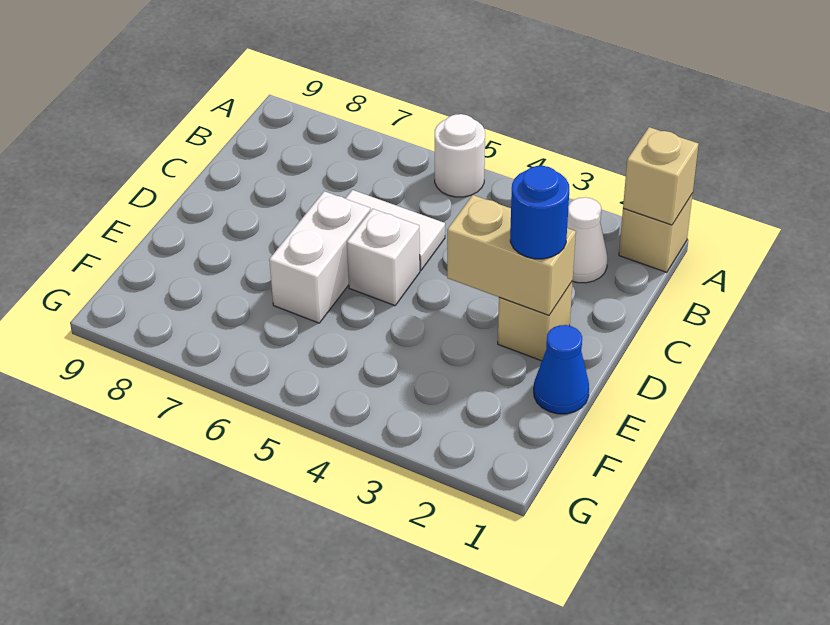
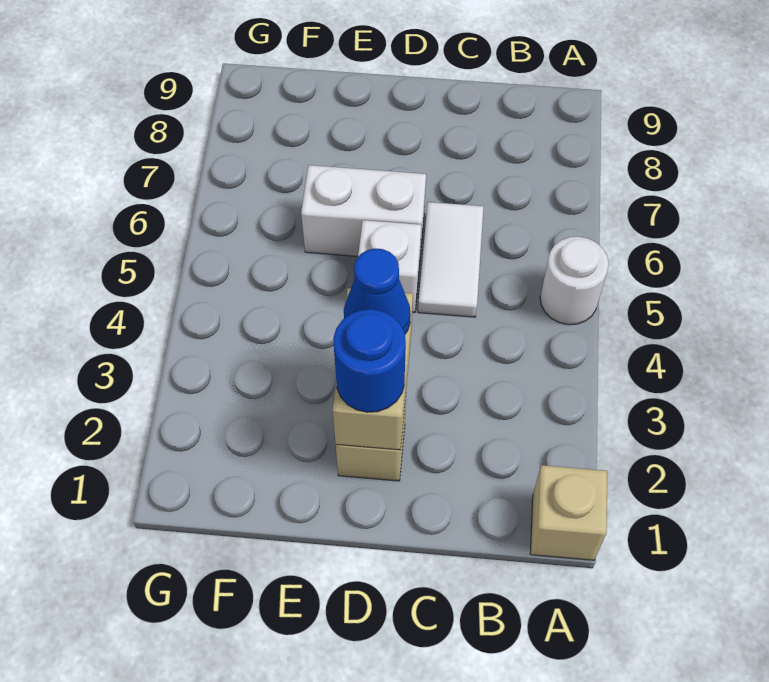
tan 1x1 brick [623,127,698,225] -> none
white 1x1 cone [567,197,608,283] -> none
blue 1x1 cone [534,325,589,414] -> blue 1x1 cone moved to [344,249,411,334]

